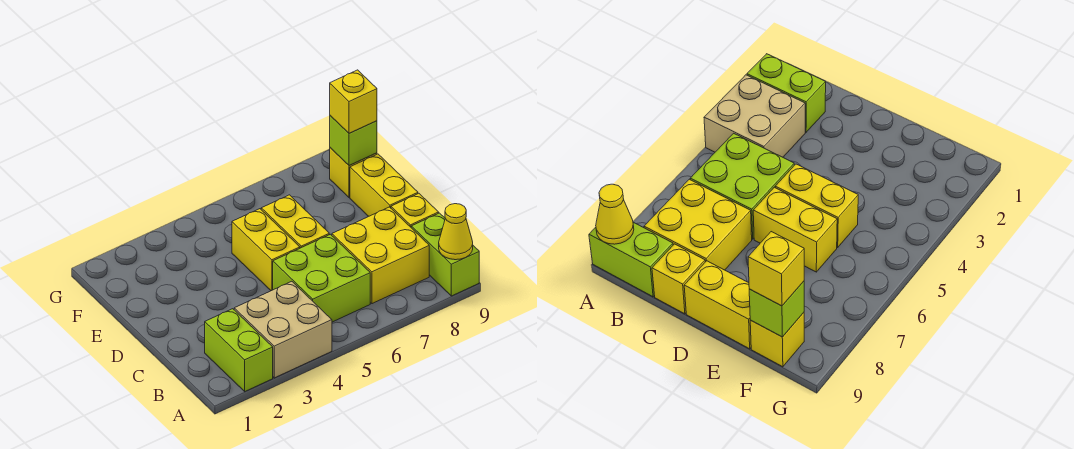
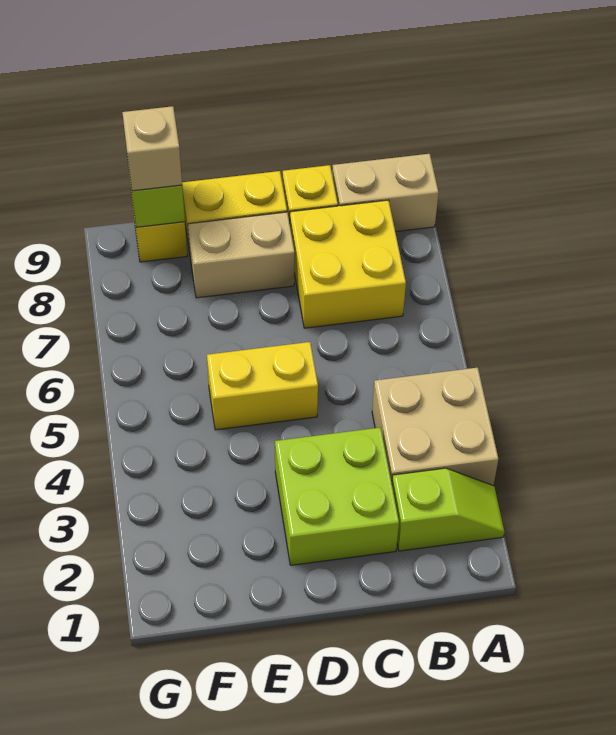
lime 1x2 brick [205,309,273,391] -> lime 1x2 slope [392,468,504,551]
lime 1x2 brick [411,213,479,296] -> tan 1x2 brick [332,154,439,232]
yellow 1x1 cone [439,204,473,260] -> none
lime 2x2 brick [273,234,370,322] -> lime 2x2 brick moved to [275,427,399,565]
yellow 1x2 brick [261,195,329,248] -> none
none -> tan 1x2 brick [188,212,294,298]
yellow 1x1 brick [330,70,377,133] -> tan 1x1 brick [122,106,182,191]

